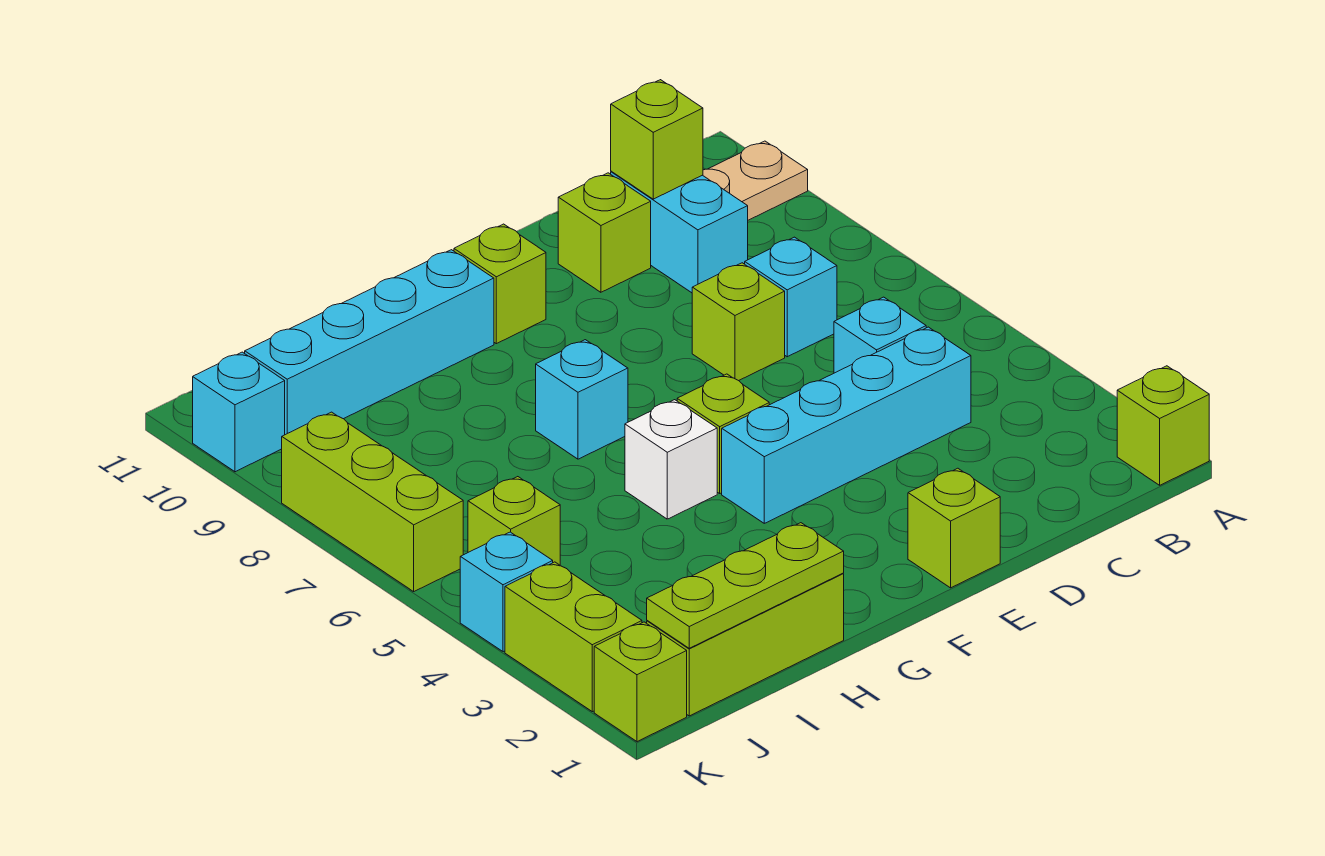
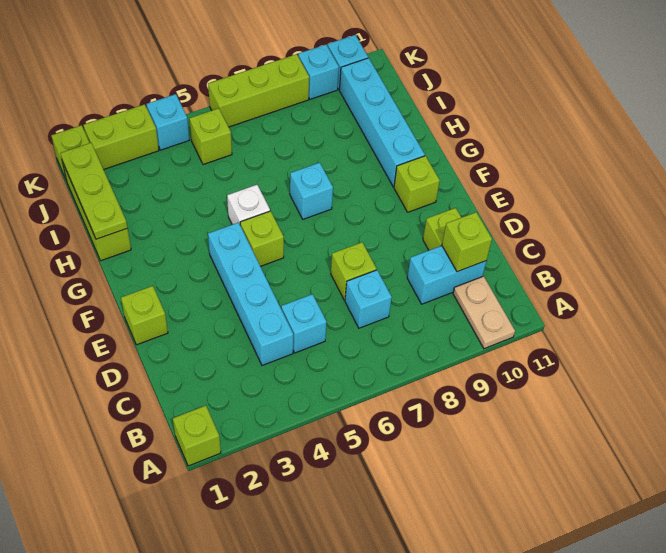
none -> cyan 1x1 brick [298,45,339,99]

